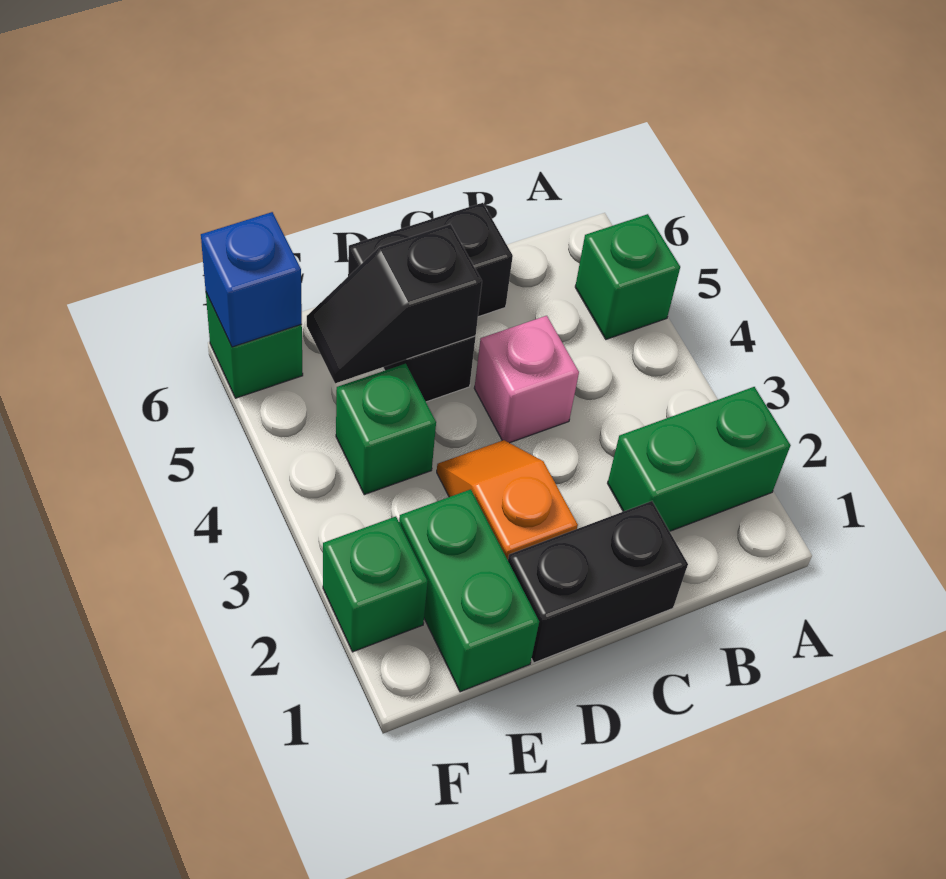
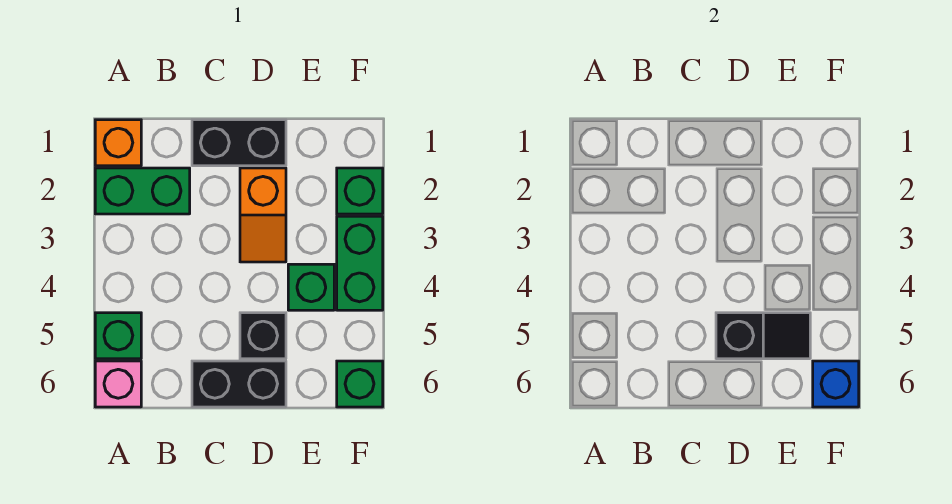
none -> orange 1x1 brick [95,120,141,166]
pink 1x1 brick [474,316,579,443] -> pink 1x1 brick moved to [95,361,141,407]
green 1x2 brick [399,489,539,692] -> green 1x2 brick moved to [337,216,383,310]

